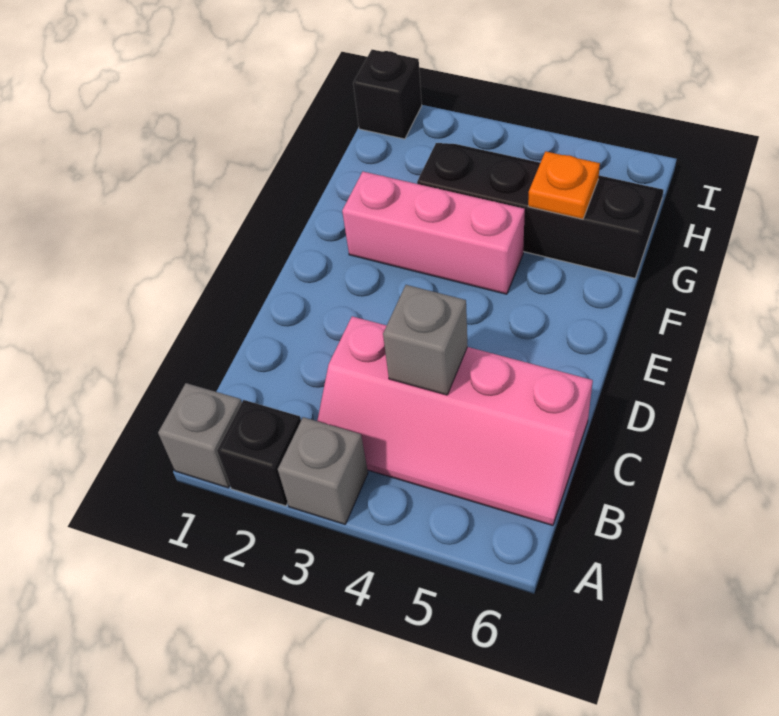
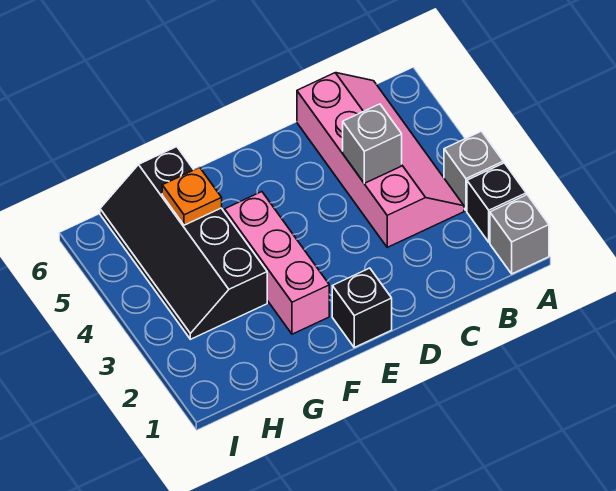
black 1x1 brick [353,50,422,139] -> black 1x1 brick moved to [332,268,392,347]

